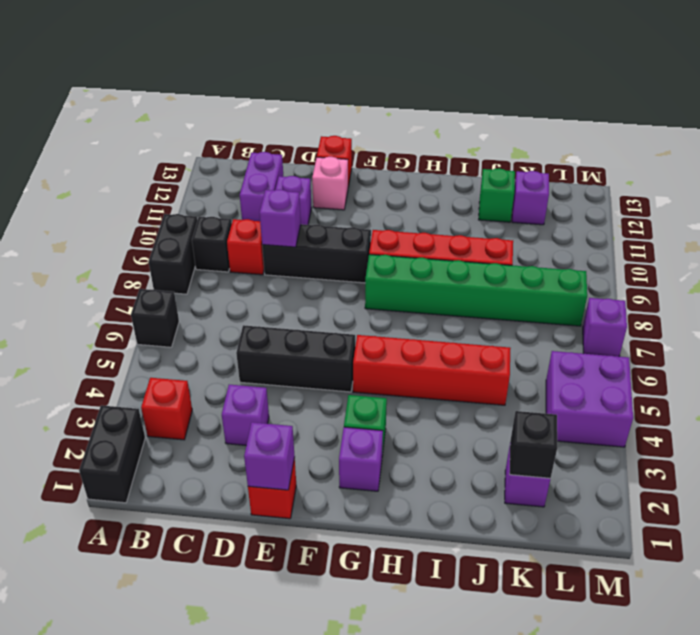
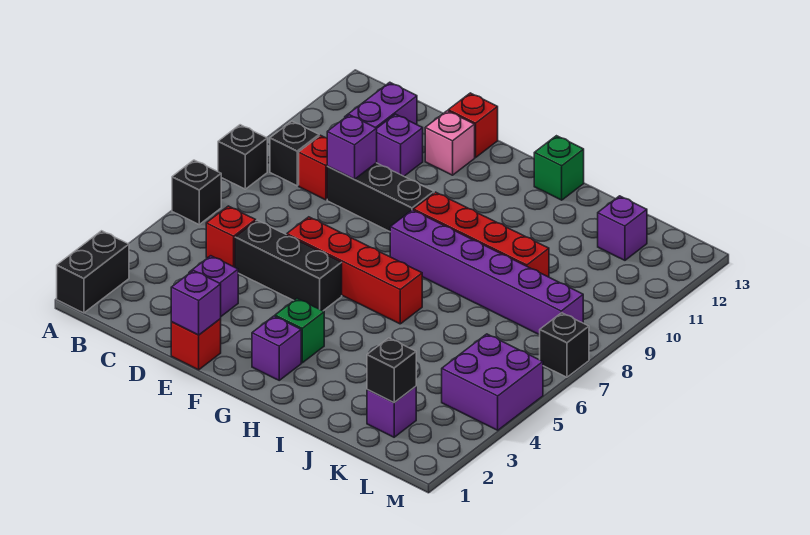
black 1x2 brick [149,214,197,294] -> black 1x1 brick [218,125,267,189]
red 1x1 brick [141,378,192,440] -> red 1x1 brick moved to [206,206,256,267]
red 1x4 brick [353,335,511,405] -> red 1x4 brick moved to [287,217,422,324]
green 1x6 brick [365,254,587,326] -> purple 1x6 brick [390,210,583,335]
green 1x1 brick [479,168,515,222] -> green 1x1 brick moved to [534,136,584,200]
purple 1x1 brick [583,298,627,357] -> black 1x1 brick [540,313,589,377]

